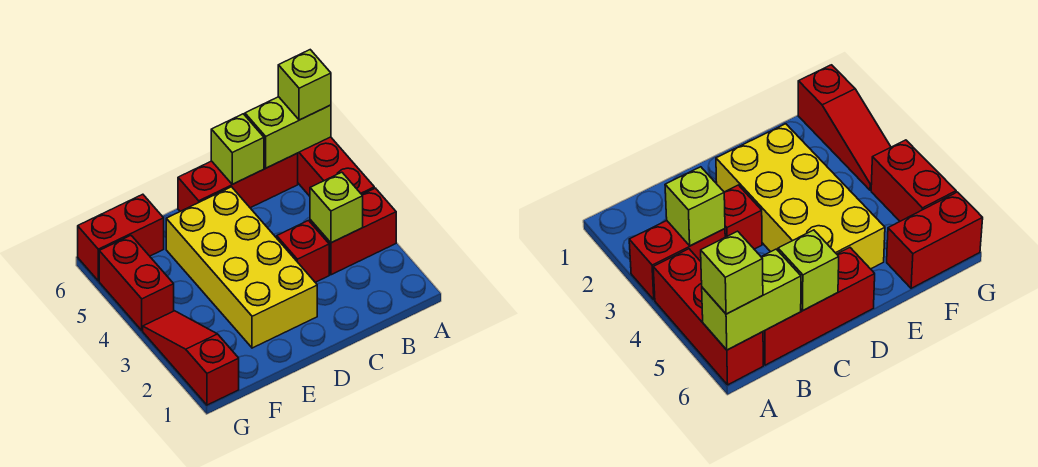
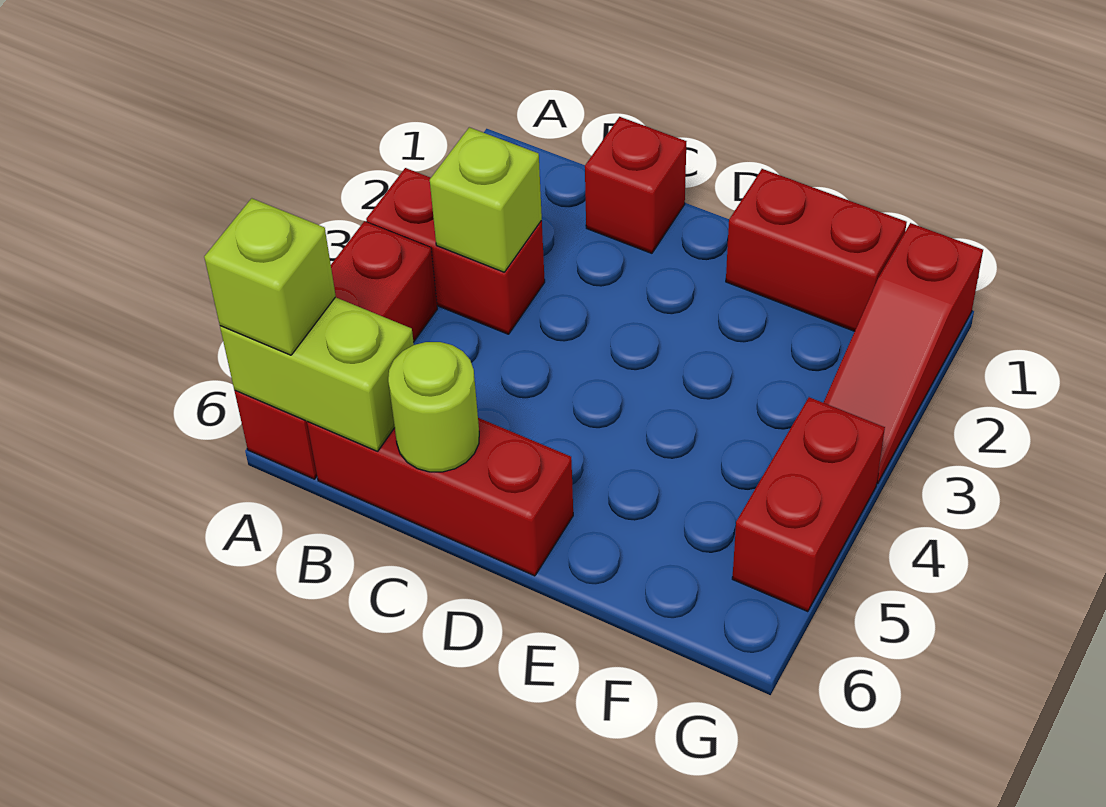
red 1x1 brick [277,221,329,282] -> red 1x1 brick moved to [585,117,686,253]
lime 1x1 brick [211,114,264,184] -> lime 1x1 round brick [388,342,479,472]
yellow 2x4 brick [166,187,317,348] -> none
red 1x2 brick [78,194,164,281] -> red 1x2 brick moved to [726,169,907,331]

